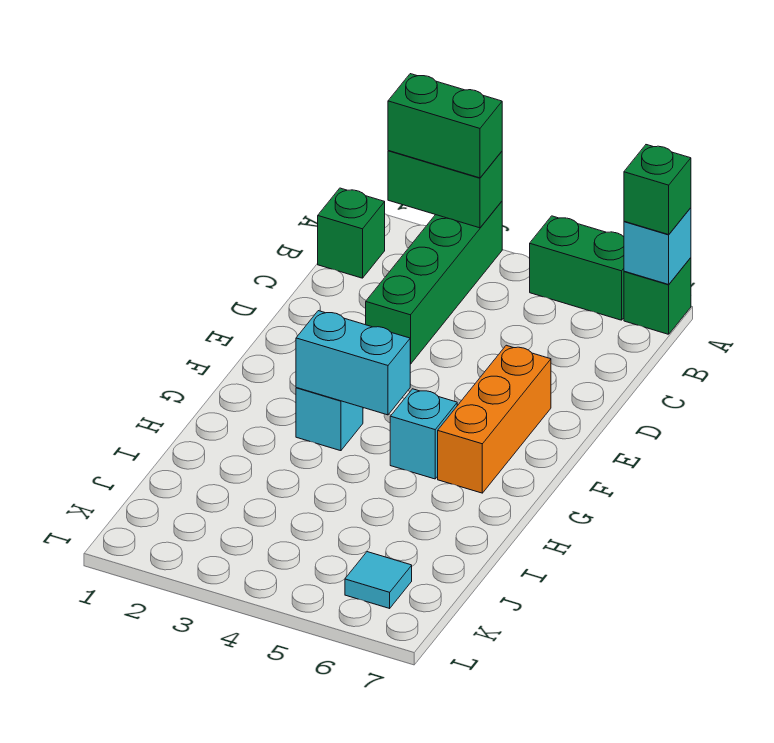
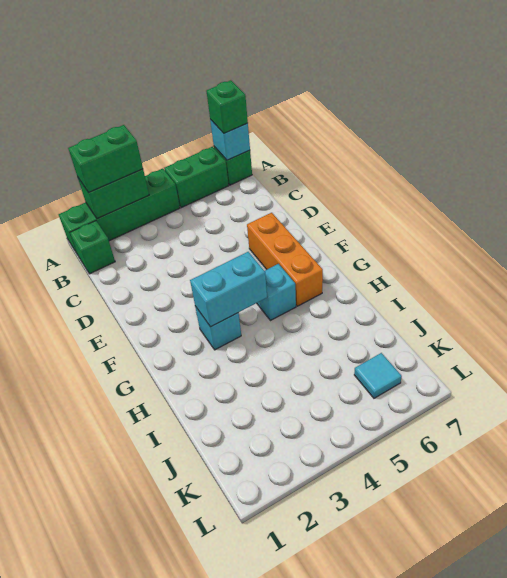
green 1x4 brick [366,201,502,364] -> green 1x4 brick turned to [59,169,180,255]

